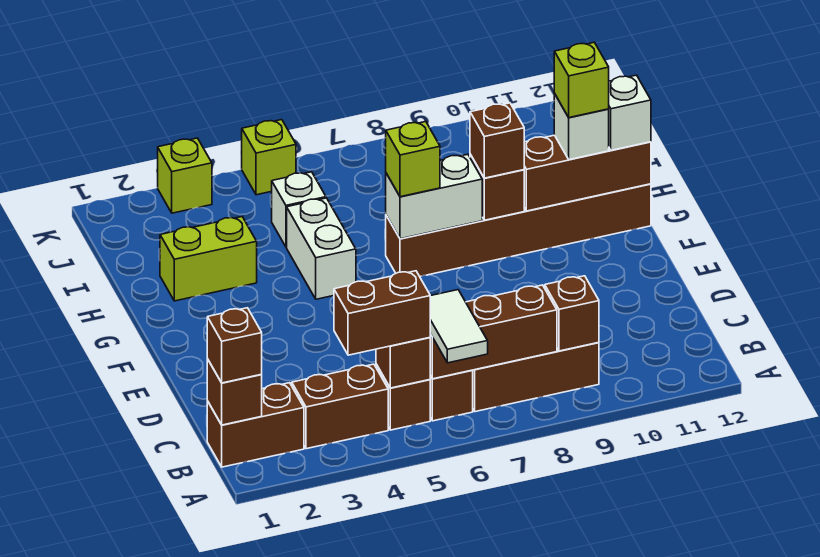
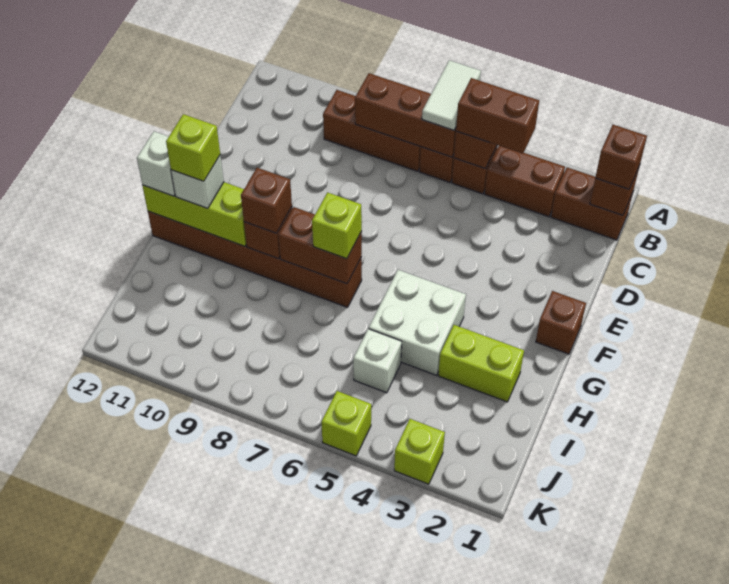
brown 1x1 brick [545,276,599,351] -> brown 1x1 brick moved to [536,291,586,354]
white 1x2 brick [287,198,356,299] -> white 2x2 brick [369,270,466,375]
white 1x2 brick [386,154,482,239] -> brown 1x2 brick [278,207,362,284]
brown 1x3 brick [524,135,651,211] -> lime 1x3 brick [142,182,246,246]

